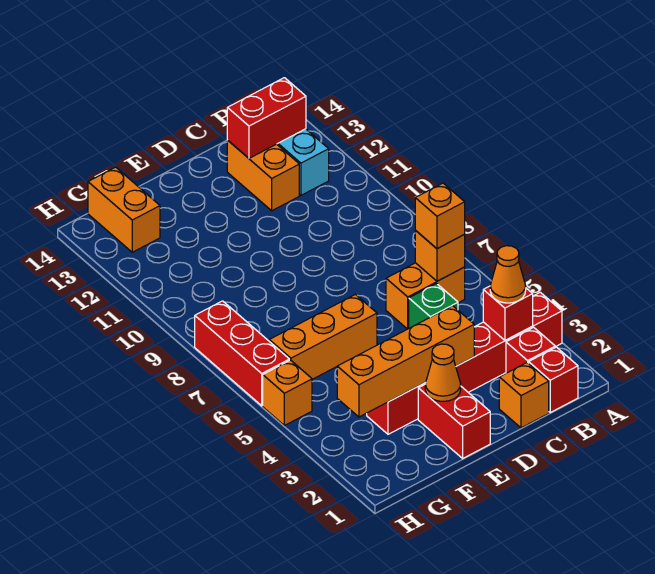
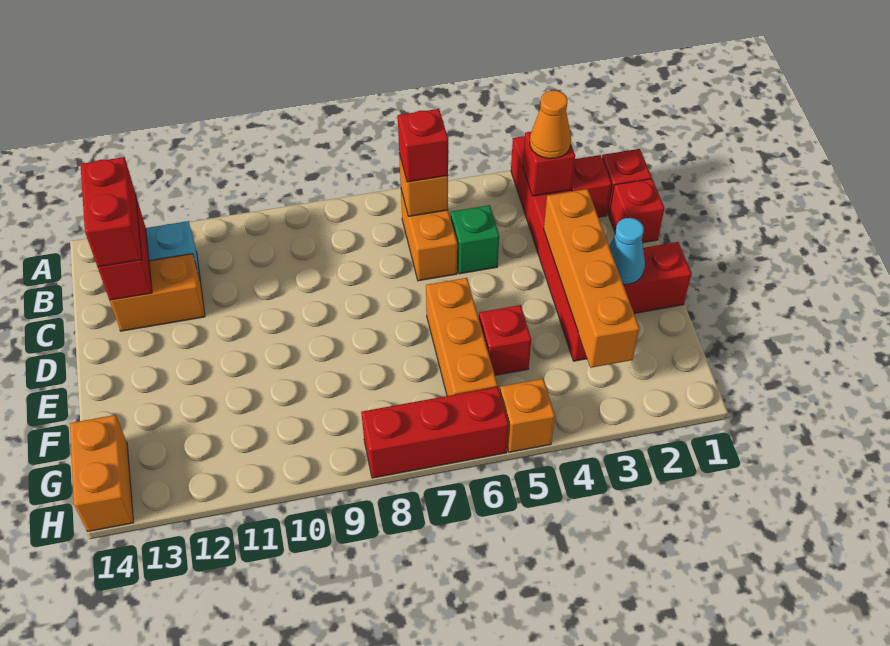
orange 1x1 brick [415,183,465,249] -> red 1x1 brick [398,109,448,182]
none -> red 1x2 brick [80,157,142,267]
orange 1x1 brick [499,363,549,428] -> red 1x1 brick [609,179,664,243]
orange 1x1 cone [425,344,461,401] -> cyan 1x1 cone [609,218,645,284]
none -> red 1x1 brick [479,305,531,375]
orange 1x2 brick [88,167,160,252] -> orange 1x2 brick turned to [70,415,134,531]

